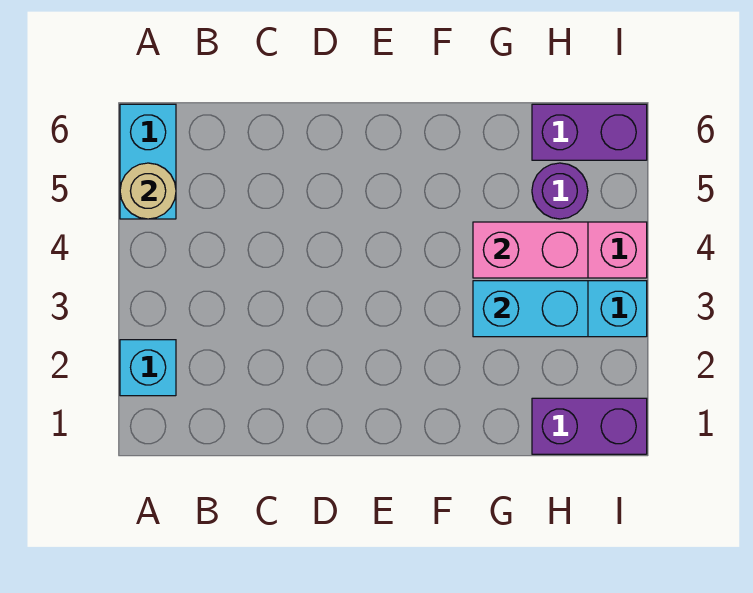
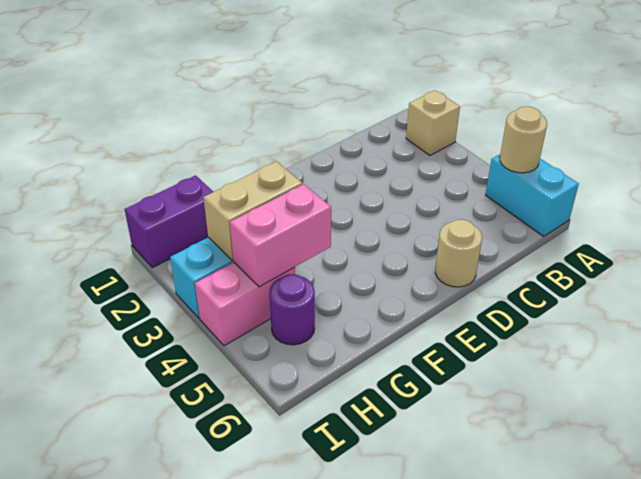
cyan 1x1 brick [120,340,176,396] -> tan 1x1 brick [406,90,460,155]
none -> tan 1x1 round brick [435,220,482,287]
cyan 1x2 brick [473,281,588,337] -> tan 1x2 brick [203,161,303,261]
purple 1x2 brick [532,104,647,160] -> none

